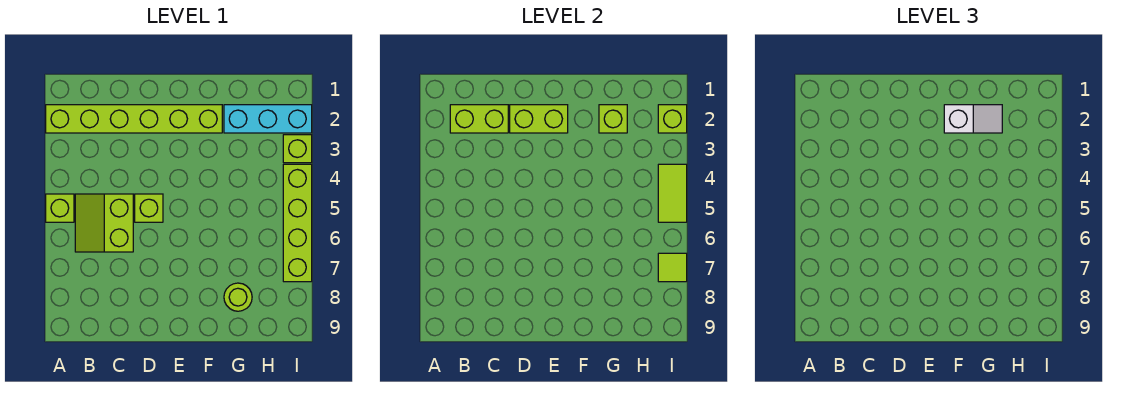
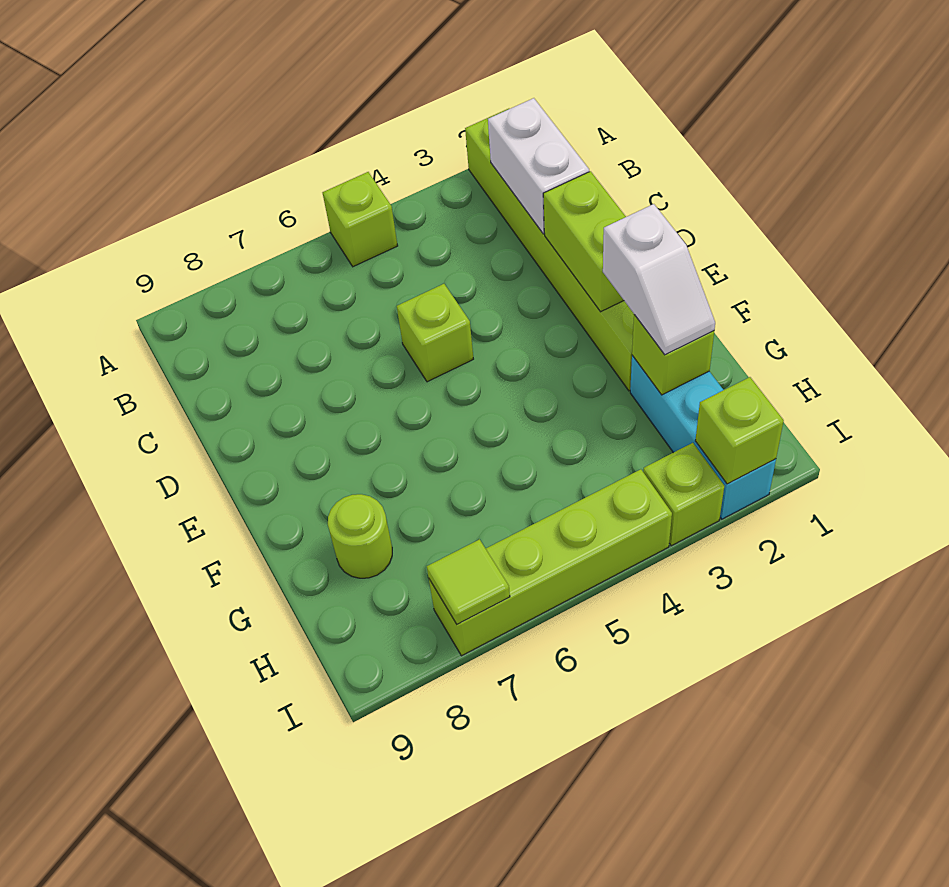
lime 1x2 brick [450,105,508,133] -> white 1x2 brick [488,98,589,234]
lime 2x2 slope [75,194,133,252] -> none
lime 1x2 tile [658,164,687,222] -> none

